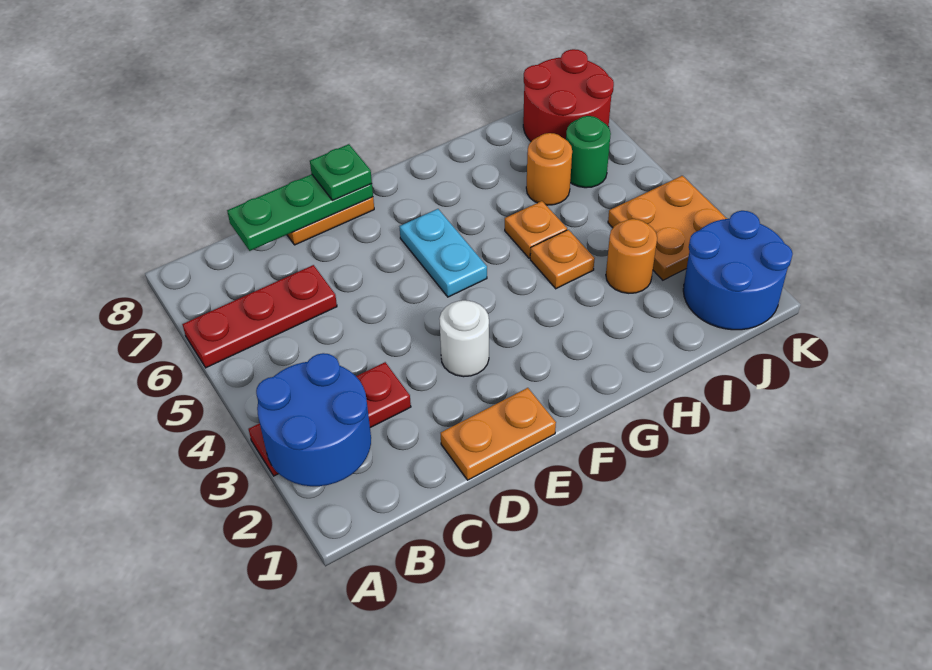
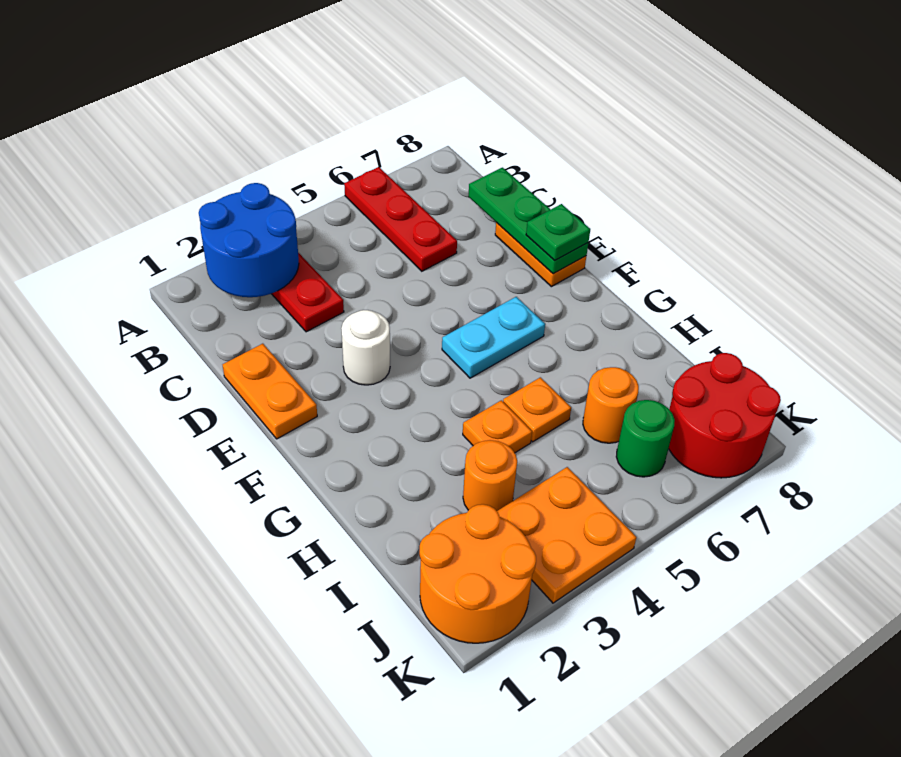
blue 2x2 round brick [683,211,793,330] -> orange 2x2 round brick [419,504,536,643]

